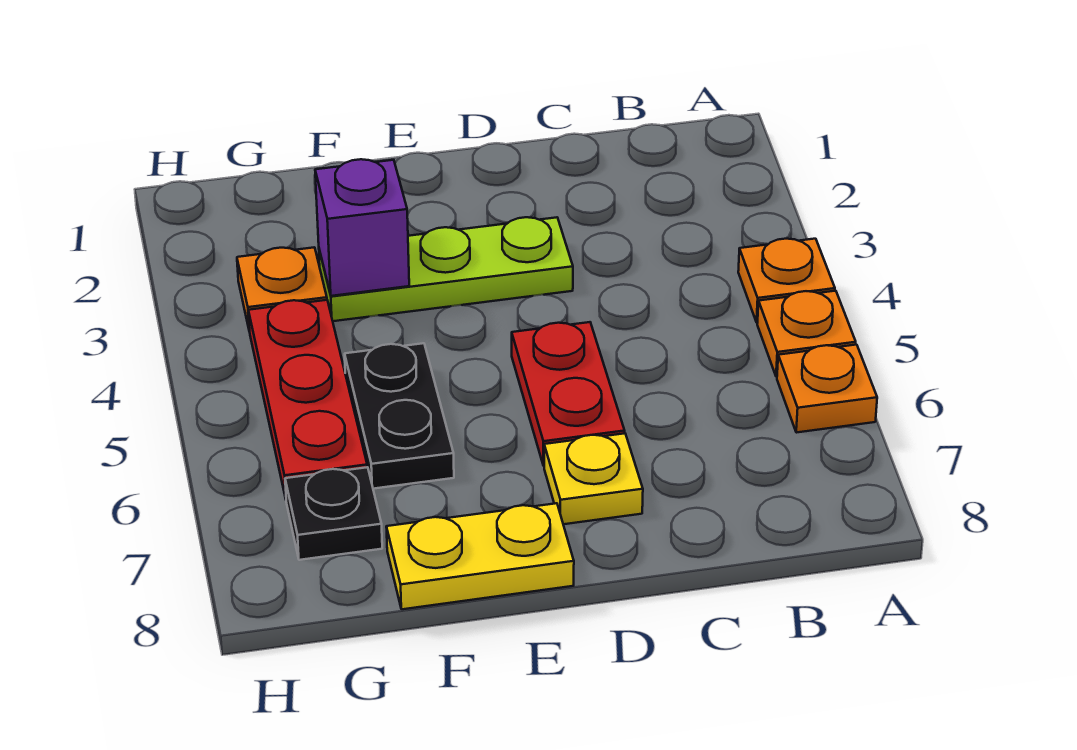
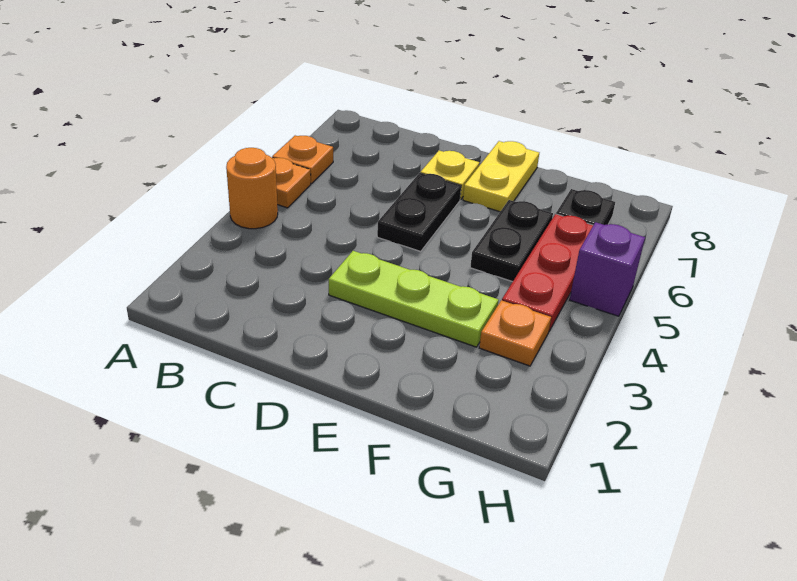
orange 1x1 plate [738,239,835,323] -> orange 1x1 round brick [226,148,278,229]
red 1x2 plate [512,322,625,466] -> black 1x2 plate [377,173,461,252]
yellow 1x2 plate [386,503,574,609] -> yellow 1x2 plate turned to [463,141,539,212]
purple 1x1 brick [315,159,409,296] -> purple 1x1 brick moved to [570,222,645,316]

